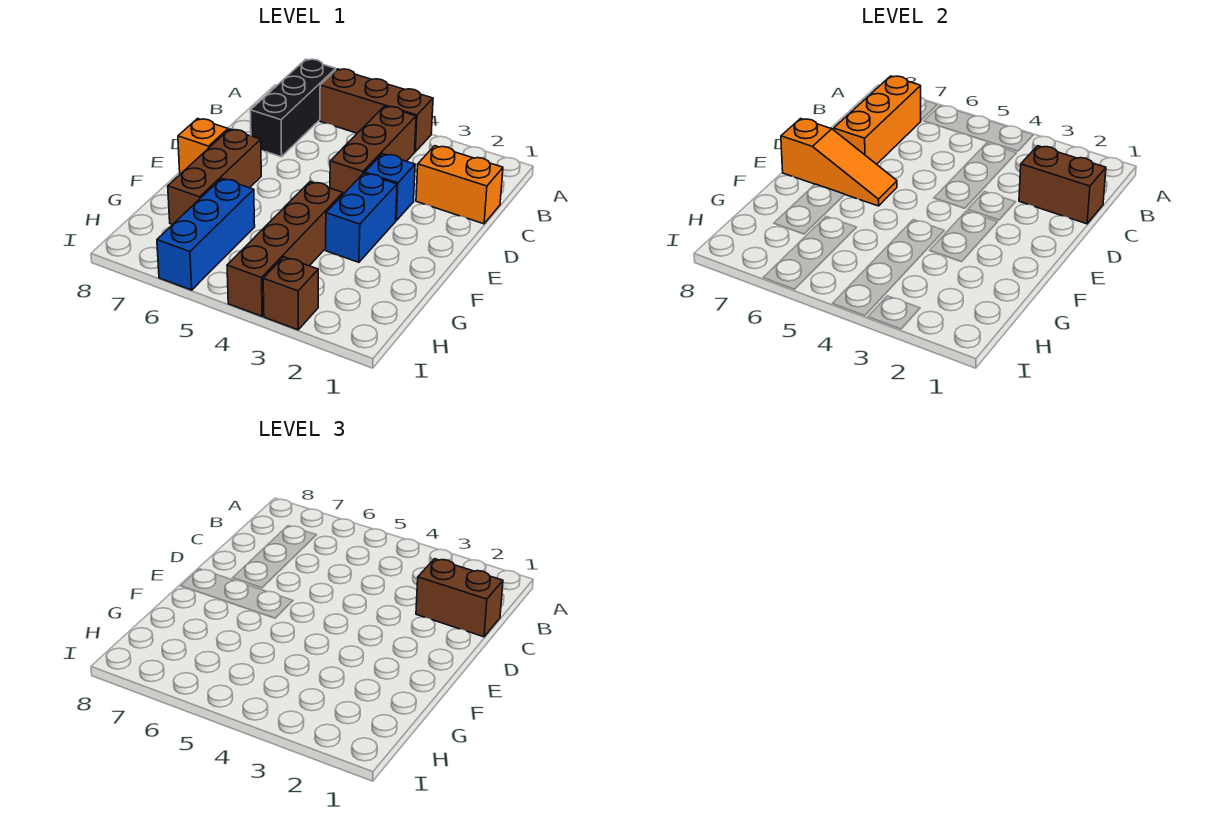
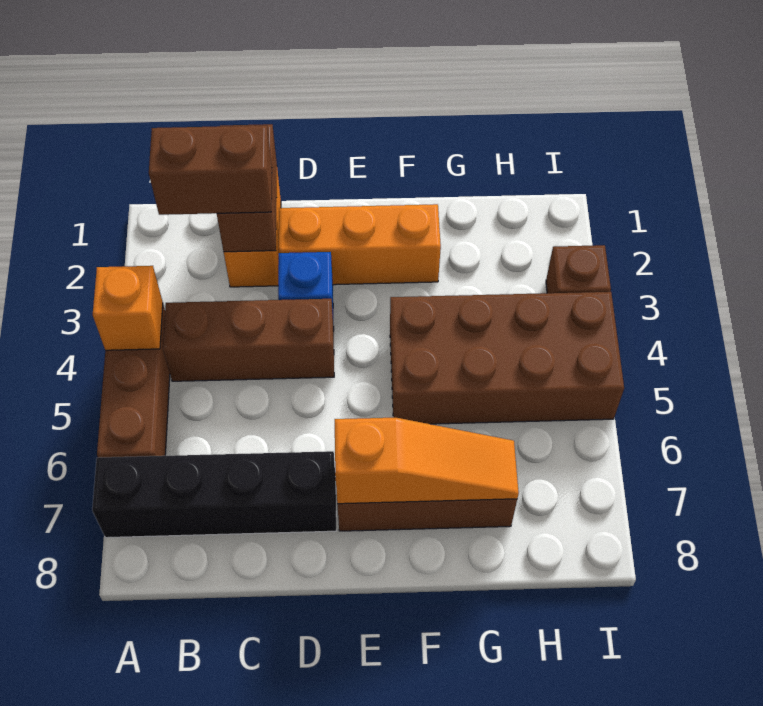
black 1x3 brick [250,59,336,157] -> black 1x4 brick [92,451,336,538]
orange 1x3 brick [834,76,921,164] -> orange 1x3 brick moved to [279,204,441,285]
brown 1x2 brick [416,559,503,637] -> brown 1x2 brick turned to [149,125,272,215]
blue 1x2 brick [326,173,397,262] -> none
orange 1x3 slope [781,119,897,206] -> orange 1x3 slope turned to [335,417,519,504]
orange 1x1 brick [178,119,228,173] -> orange 1x1 brick moved to [93,266,163,350]
brown 1x4 brick [227,182,343,316] -> brown 2x4 brick [390,292,624,424]
blue 1x3 brick [157,178,255,290] -> none

